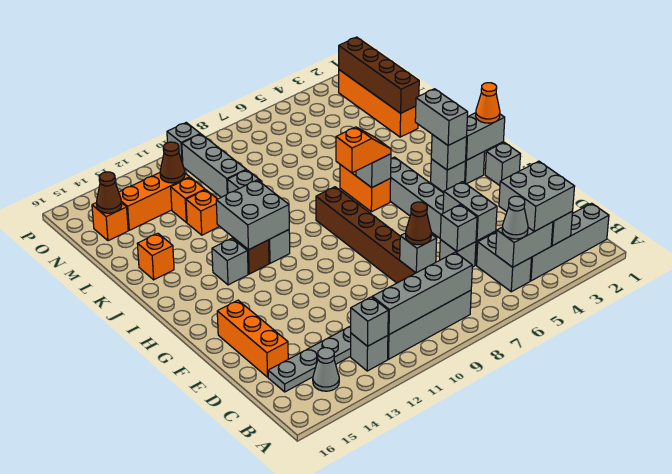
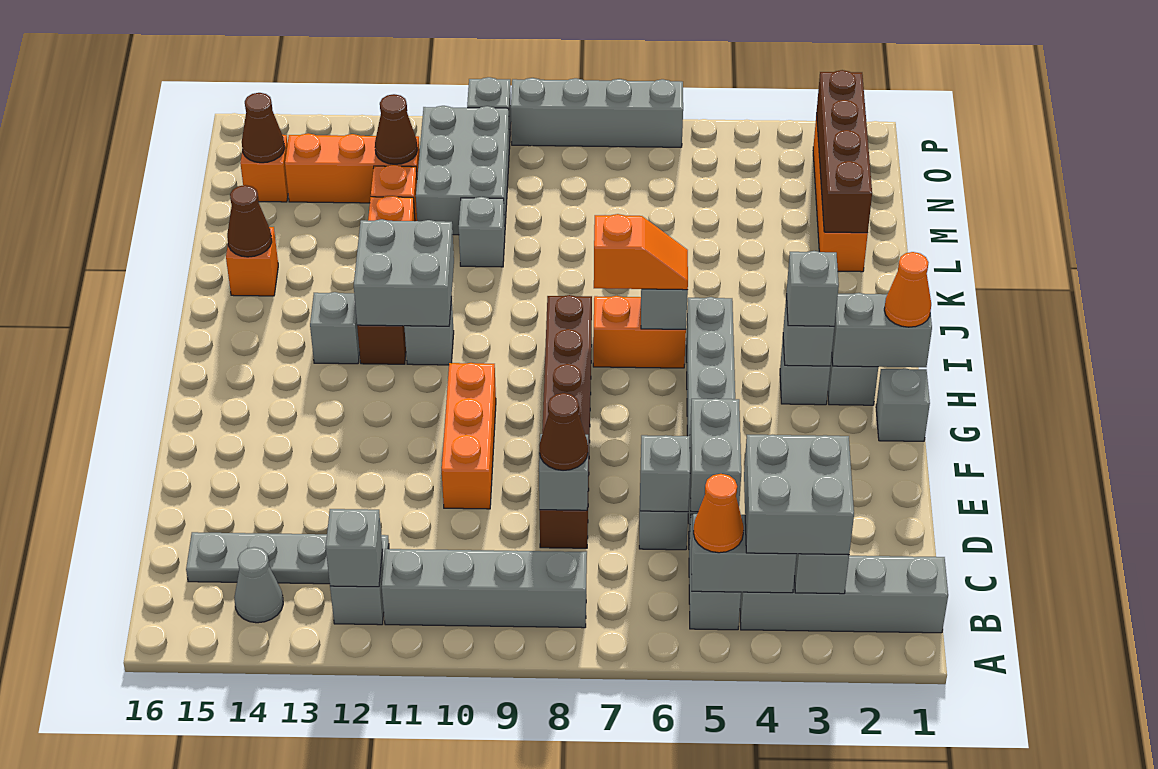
grey 1x1 cone [502,196,528,239] -> orange 1x1 cone [693,474,744,553]
grey 1x4 brick [372,252,472,335] -> grey 1x4 brick moved to [511,78,683,147]
orange 1x3 brick [217,300,288,377] -> orange 1x3 brick moved to [442,363,496,509]
grey 1x2 brick [415,89,468,145] -> grey 1x1 brick [786,251,839,326]
orange 1x2 brick [340,165,391,212] -> orange 1x2 brick turned to [593,296,686,368]
none -> brown 1x1 cone [227,185,272,257]
grey 1x3 brick [182,134,246,197] -> grey 2x3 brick [416,106,510,235]

